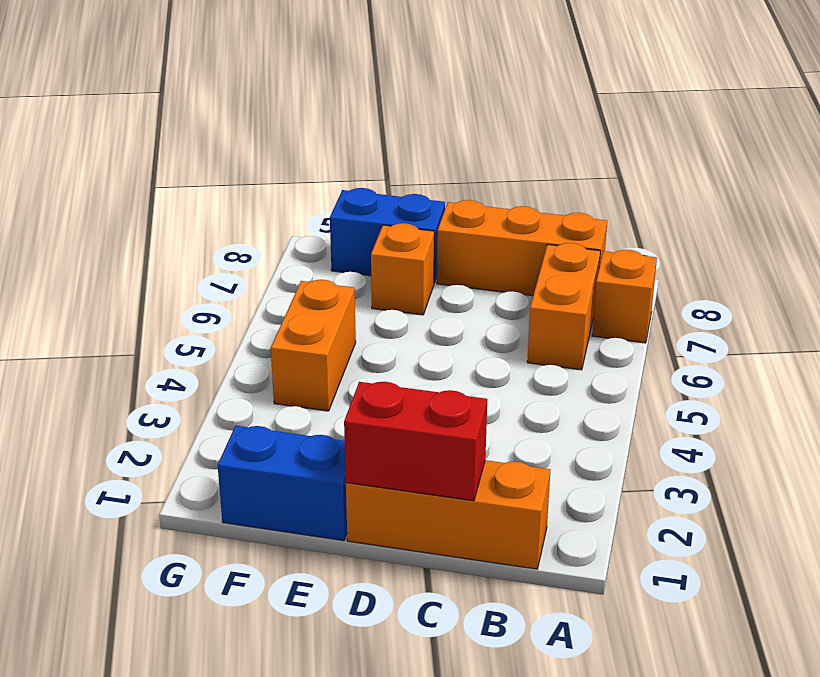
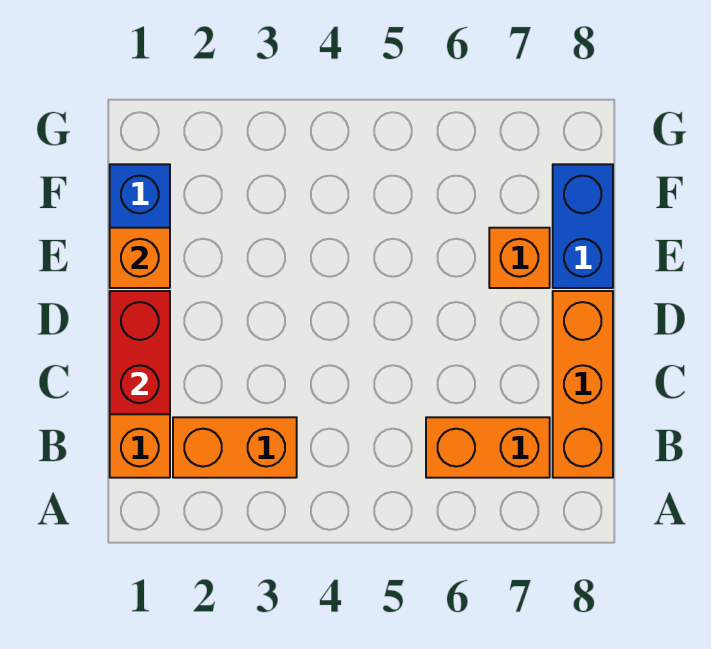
orange 1x1 brick [592,250,657,343] -> orange 1x1 brick moved to [110,228,170,288]
orange 1x2 brick [271,280,356,411] -> orange 1x2 brick moved to [173,417,297,478]

